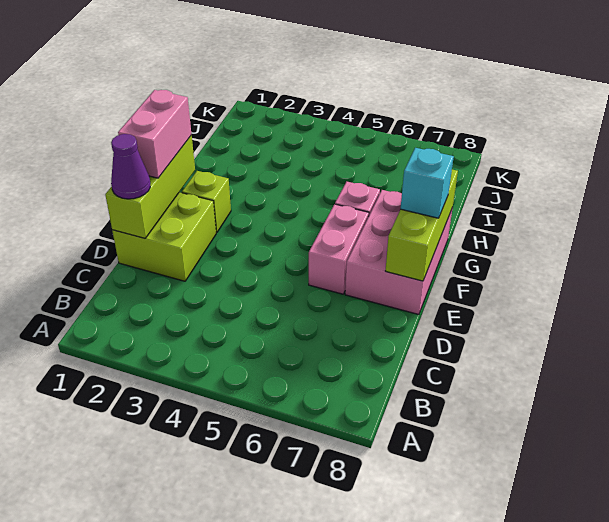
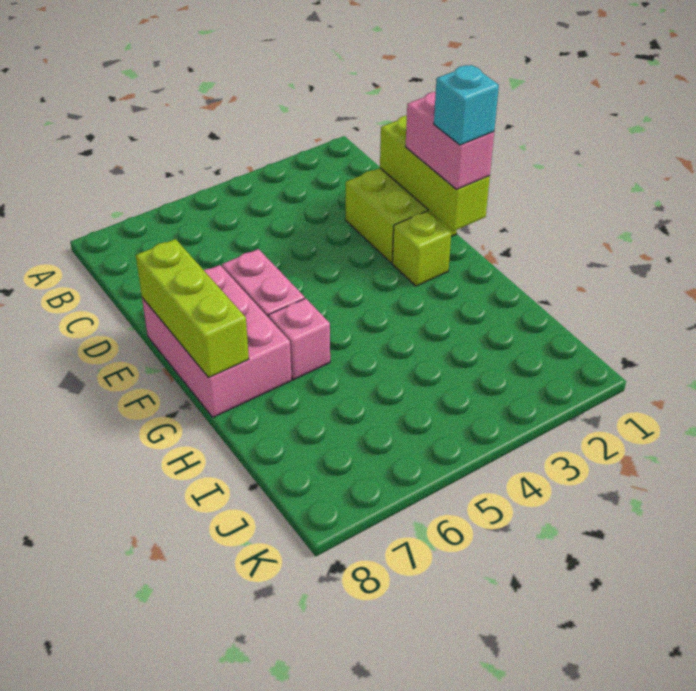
purple 1x1 cone [111,134,150,199] -> none
cyan 1x1 brick [401,148,454,218] -> cyan 1x1 brick moved to [434,65,499,145]

